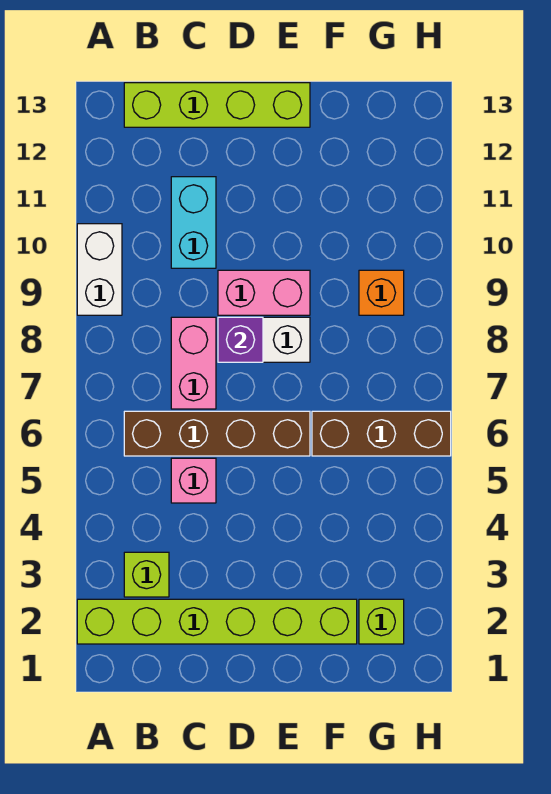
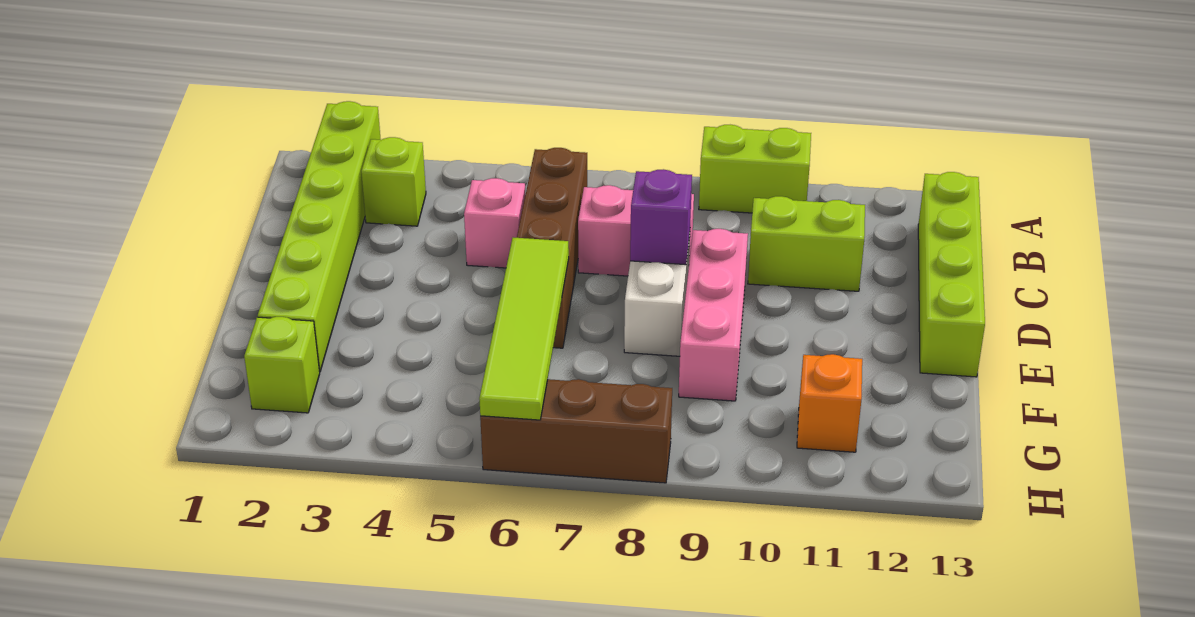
white 1x2 brick [77,224,122,315] -> lime 1x2 brick [699,125,811,213]
cyan 1x2 brick [171,177,216,268] -> lime 1x2 brick [748,196,865,291]
pink 1x2 brick [218,270,310,315] -> pink 1x3 brick [679,229,748,401]
none -> lime 1x4 tile [479,238,569,420]
brown 1x3 brick [312,411,451,456] -> brown 1x3 brick turned to [480,379,672,483]
orange 1x1 brick [359,270,404,315] -> orange 1x1 brick moved to [797,354,862,452]

